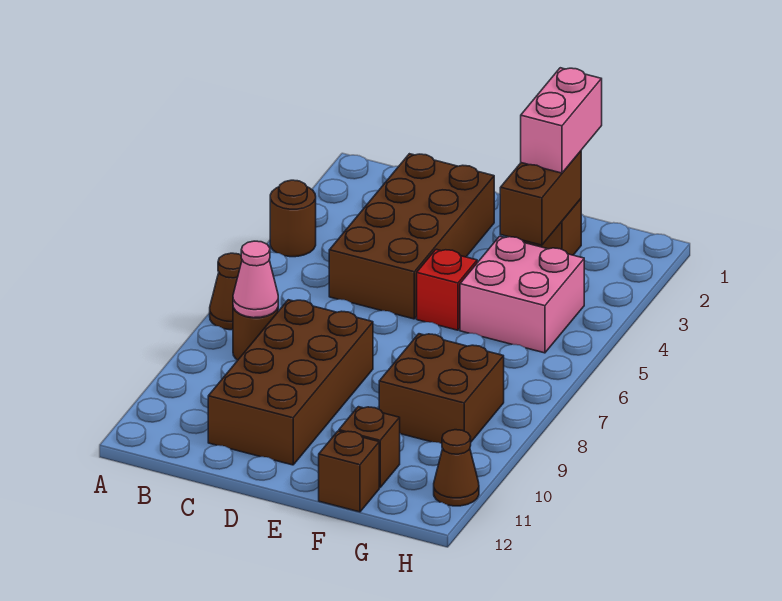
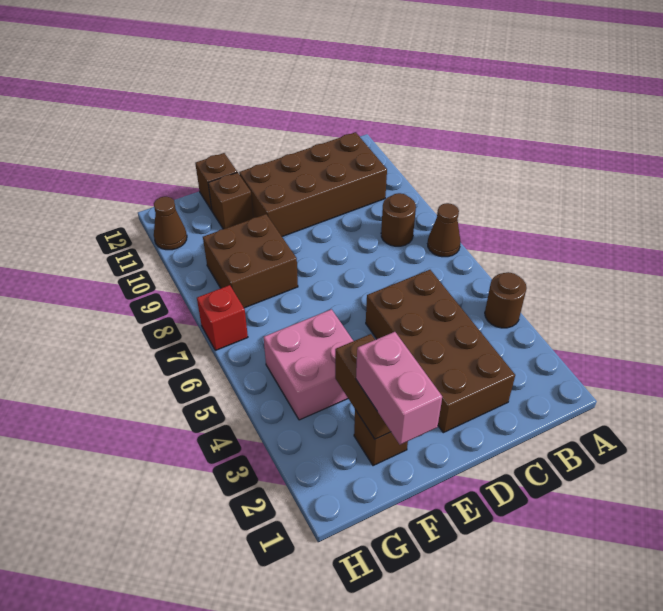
pink 1x1 cone [233,241,278,318] -> none
brown 2x4 brick [208,300,373,465] -> brown 2x4 brick turned to [239,132,387,237]
red 1x1 brick [417,249,477,330] -> red 1x1 brick moved to [197,285,248,350]

